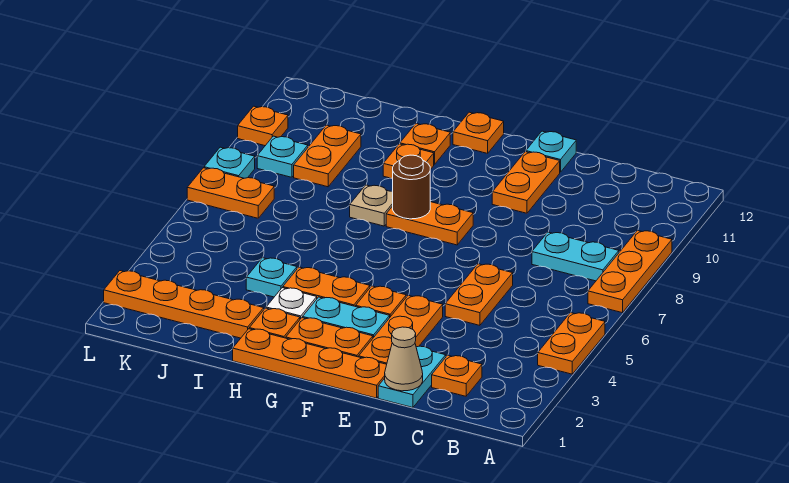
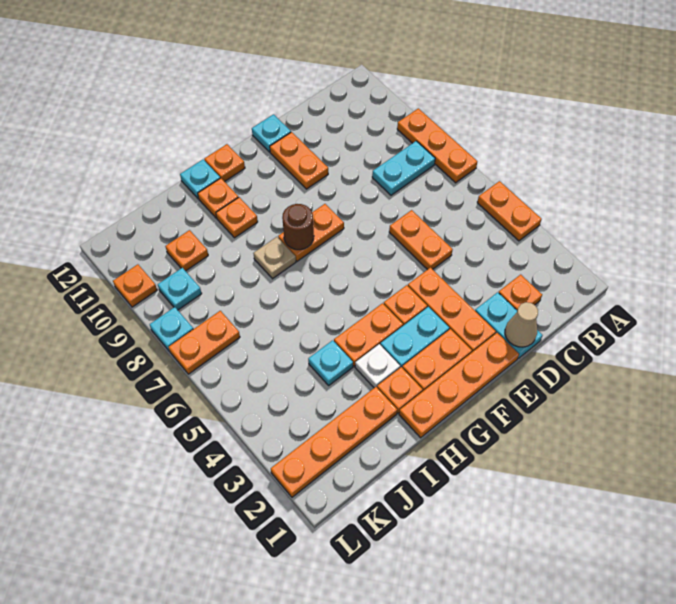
none -> cyan 1x1 plate [180,160,220,199]
orange 1x2 plate [294,125,361,187] -> orange 1x1 plate [165,230,208,271]

